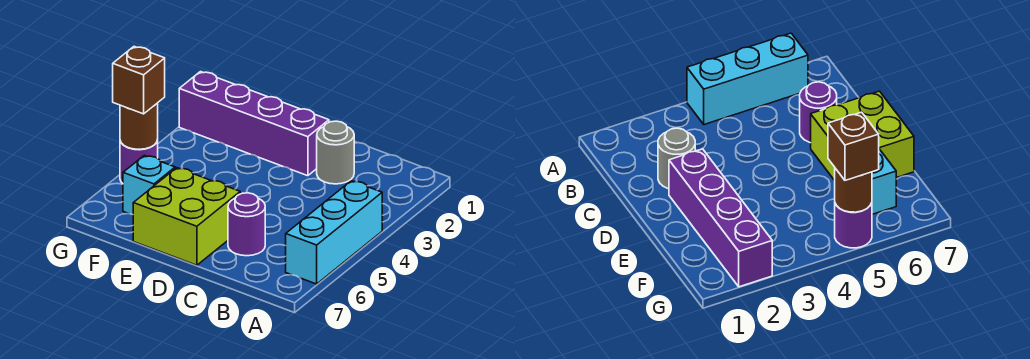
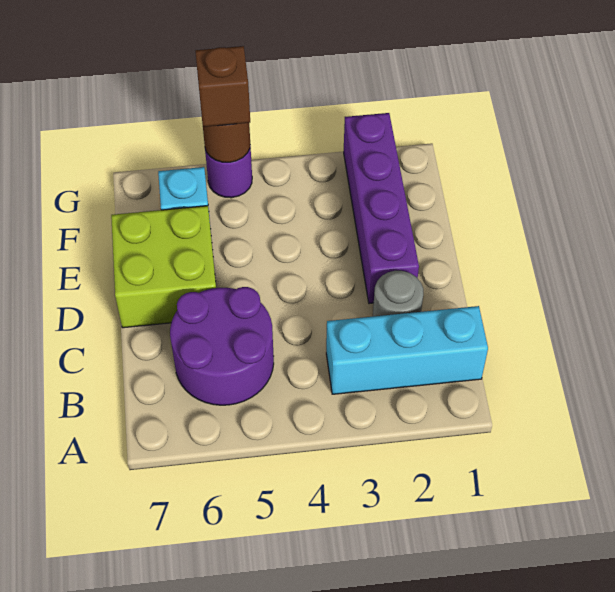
cyan 1x3 brick [286,181,382,284] -> cyan 1x3 brick moved to [326,306,488,394]
purple 1x1 round brick [228,193,265,256] -> purple 2x2 round brick [170,287,274,405]

